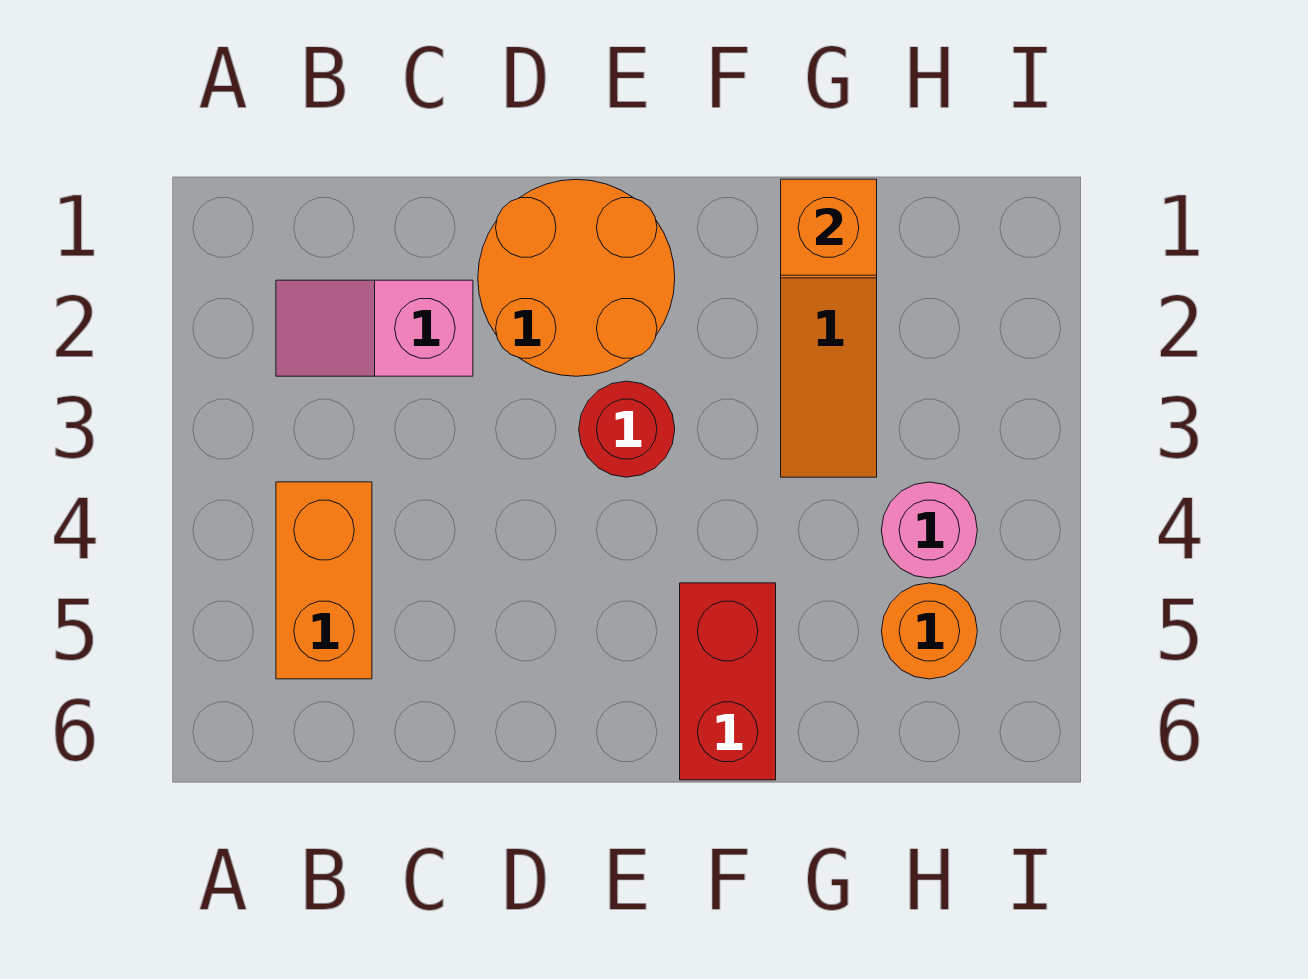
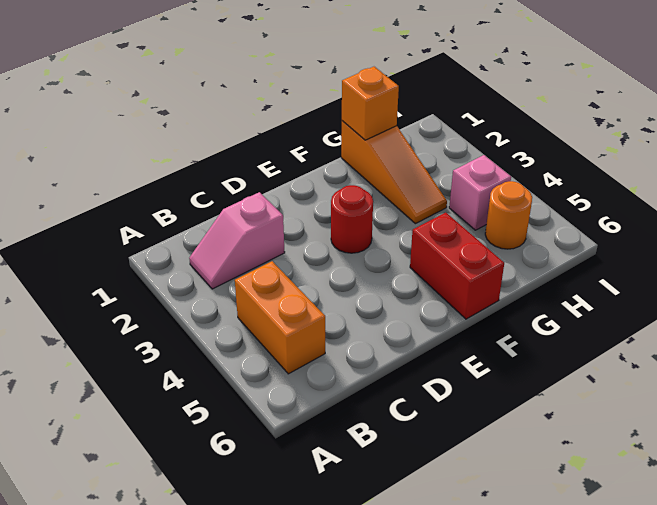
orange 2x2 round brick [478,179,675,376] -> none
pink 1x1 round brick [882,482,977,578] -> pink 1x1 brick [449,155,511,230]

